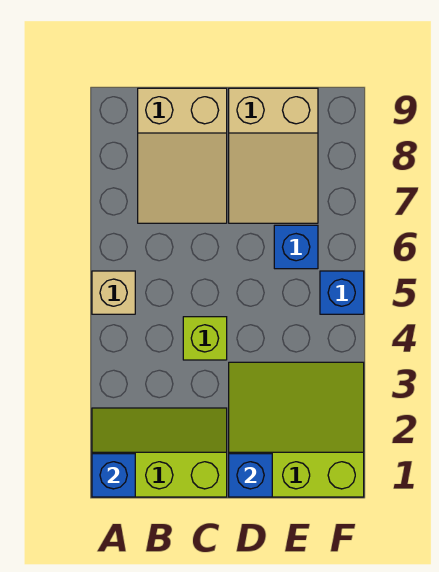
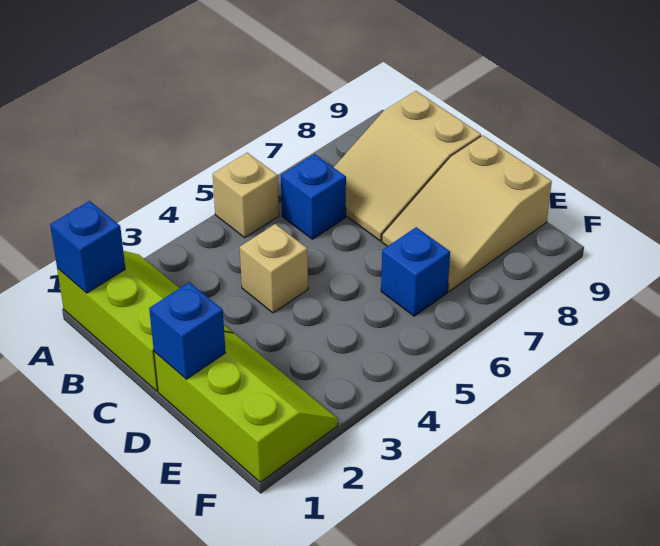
lime 1x1 brick [183,317,227,360] -> tan 1x1 brick [240,224,308,313]
lime 3x3 slope [229,362,364,497] -> lime 2x3 slope [154,332,338,482]
blue 1x1 brick [320,271,364,314] -> blue 1x1 brick moved to [281,154,346,239]

